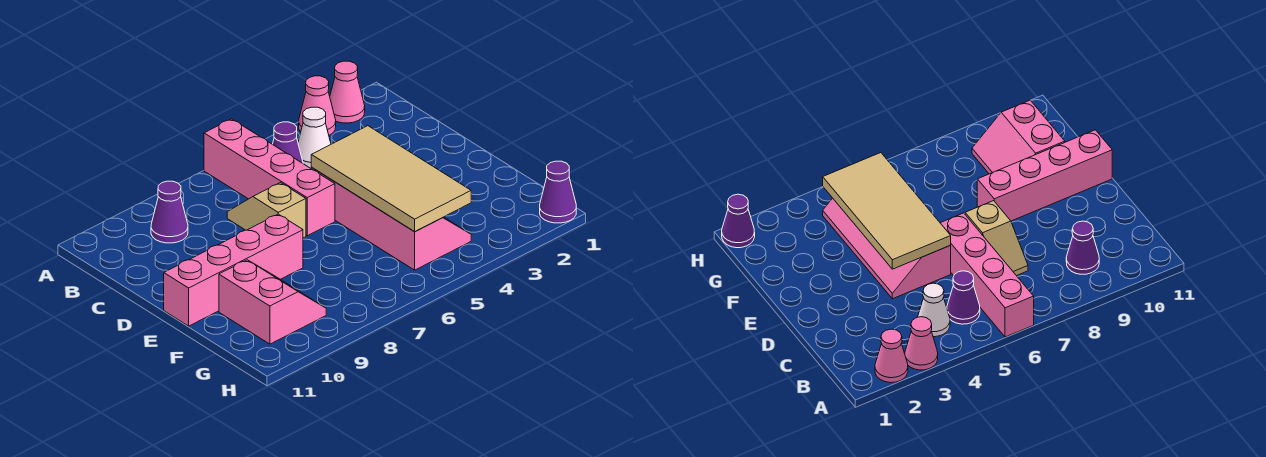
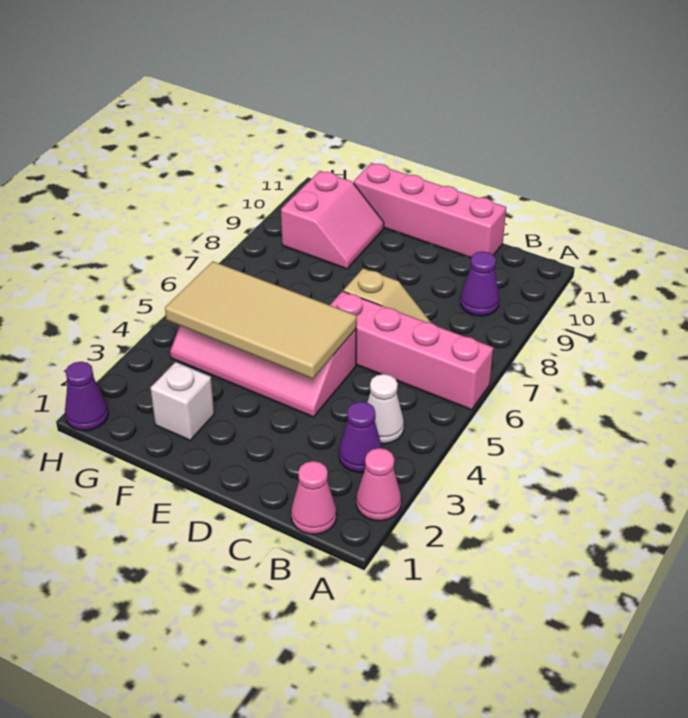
pink 1x1 cone [299,76,336,135] -> pink 1x1 cone moved to [291,461,337,534]
purple 1x1 cone [273,122,303,163] -> purple 1x1 cone moved to [339,402,382,473]
pink 1x4 brick [164,214,303,326] -> pink 1x4 brick turned to [354,163,506,258]
none -> white 1x1 brick [151,362,214,440]
pink 2x2 slope [219,260,326,344] -> pink 2x2 slope turned to [281,171,384,269]

